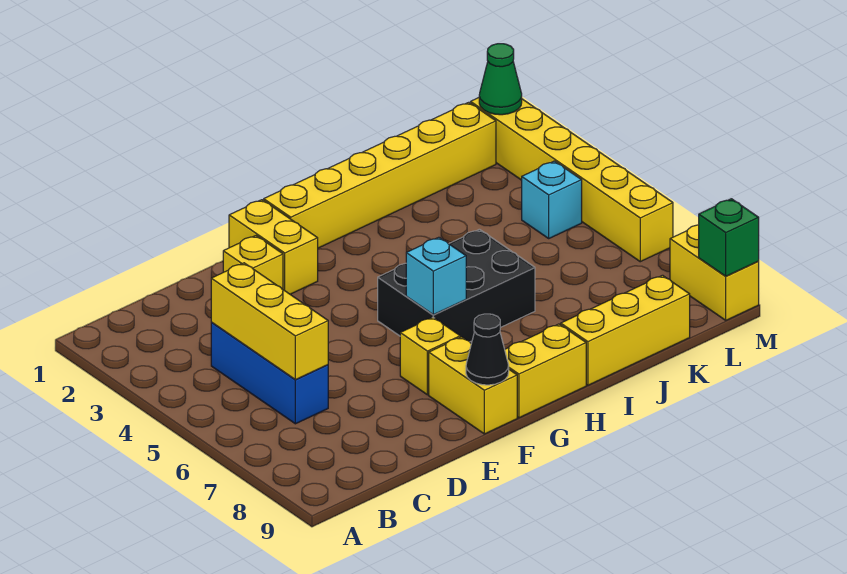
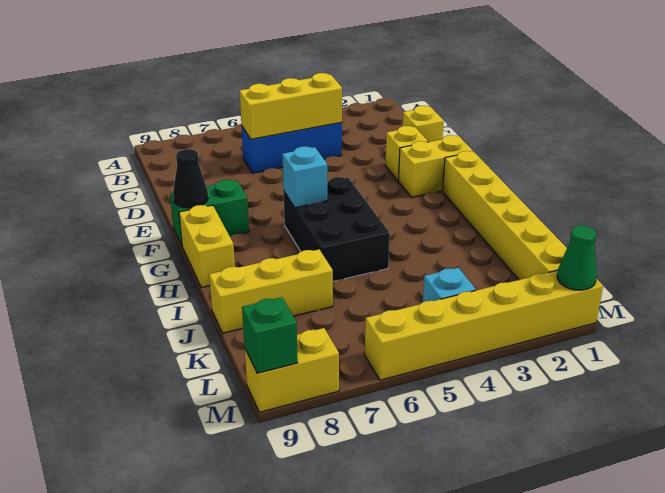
yellow 1x1 brick [400,317,460,395] -> yellow 1x1 brick moved to [403,106,444,142]
yellow 1x2 brick [429,337,517,434] -> green 1x2 brick [170,180,249,245]
yellow 1x3 brick [561,275,690,385] -> yellow 1x3 brick turned to [209,250,333,333]

